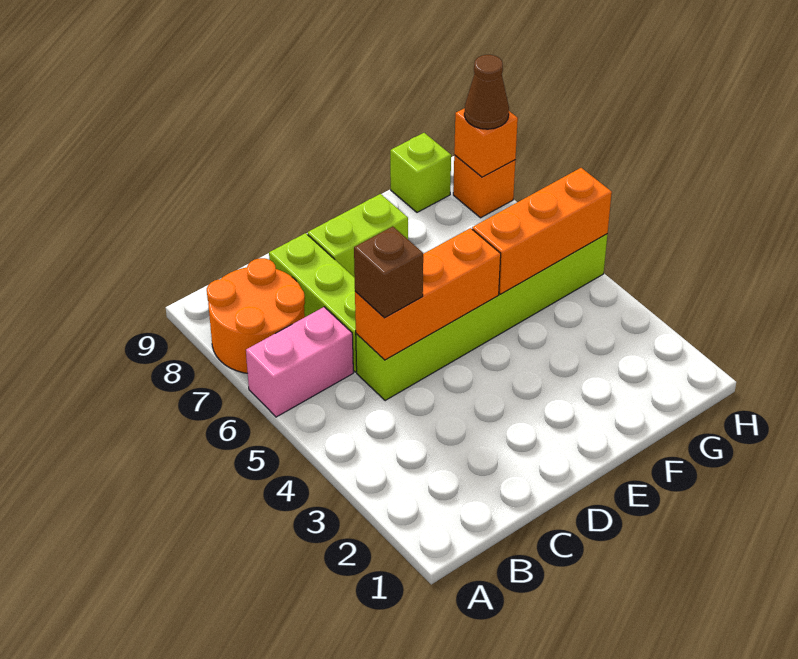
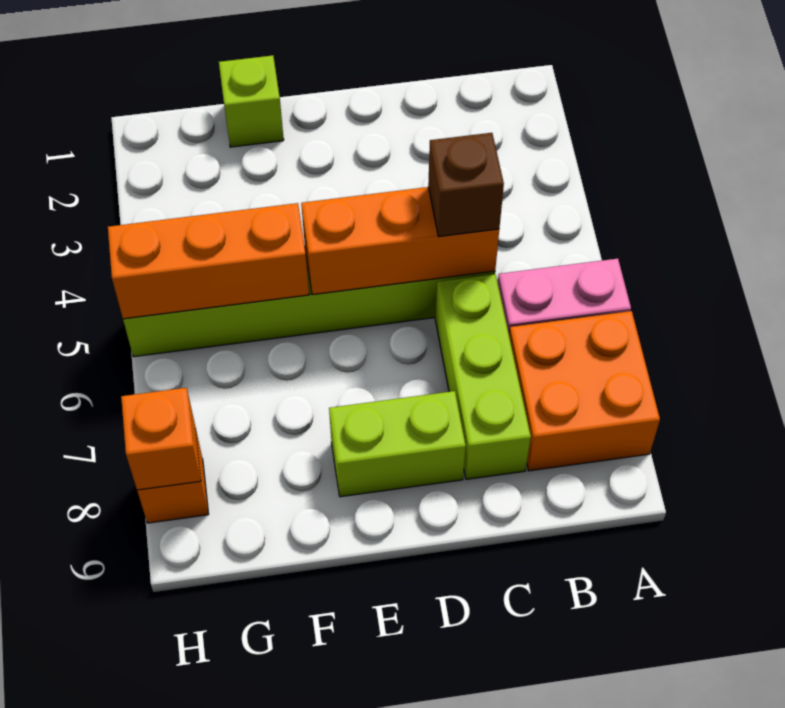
orange 2x2 round brick [207,258,305,373] -> orange 2x2 brick [509,311,660,471]
lime 1x1 brick [390,133,451,212] -> lime 1x1 brick moved to [219,55,284,147]
brown 1x1 cone [464,55,509,129] -> none

